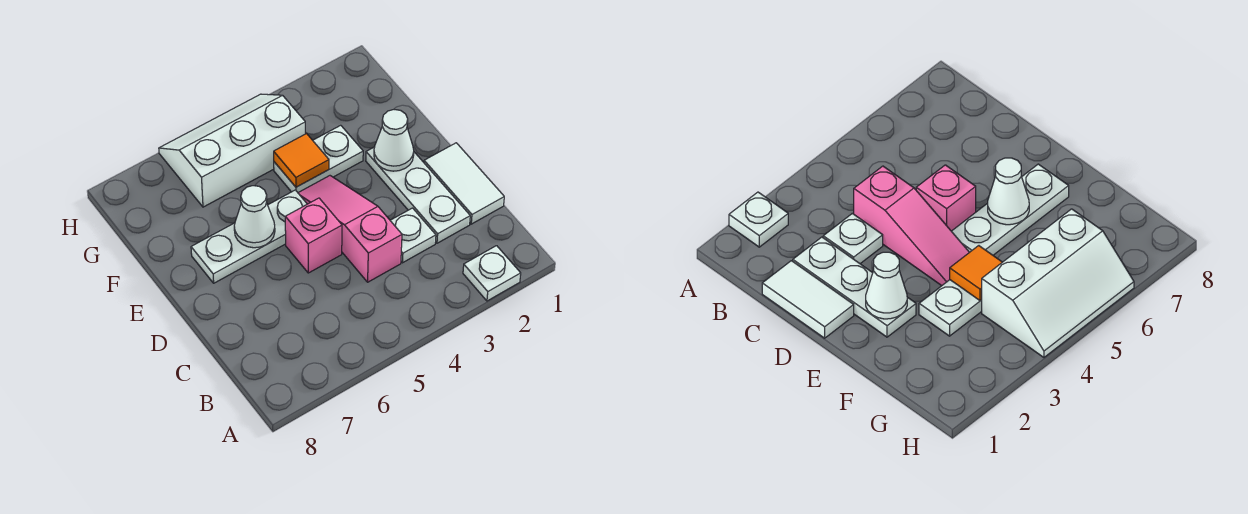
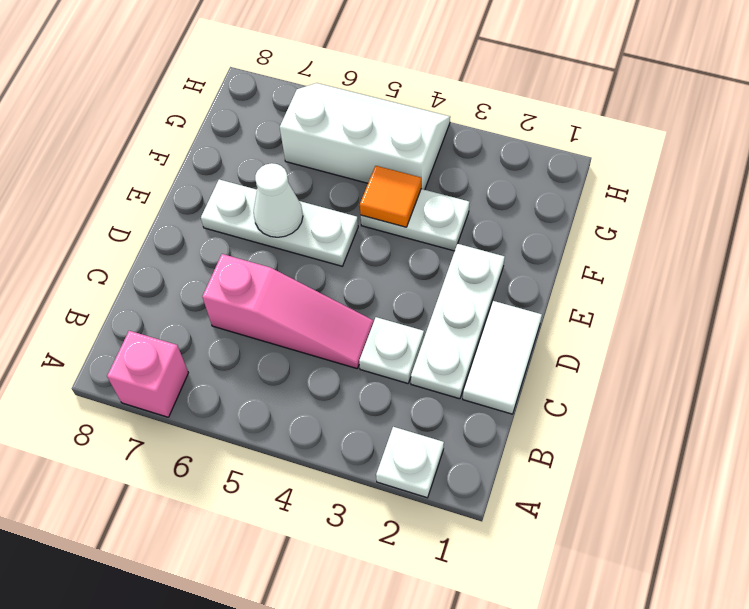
pink 1x3 slope [298,176,402,282] -> pink 1x3 slope turned to [202,254,374,369]
pink 1x1 brick [285,198,342,273] -> pink 1x1 brick moved to [107,331,188,417]
white 1x1 cone [374,110,414,171] -> none

